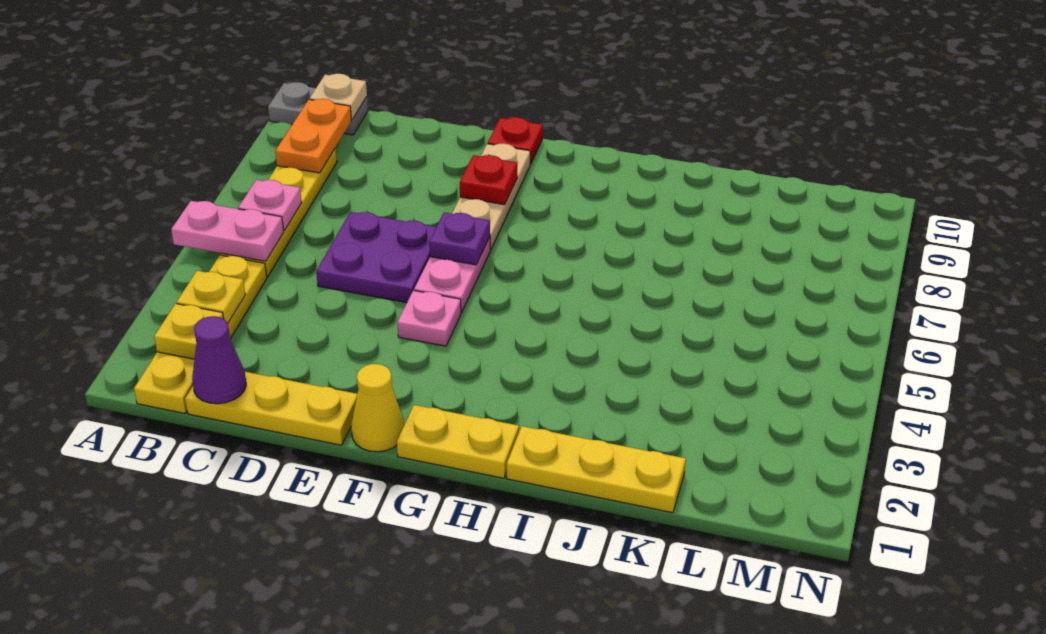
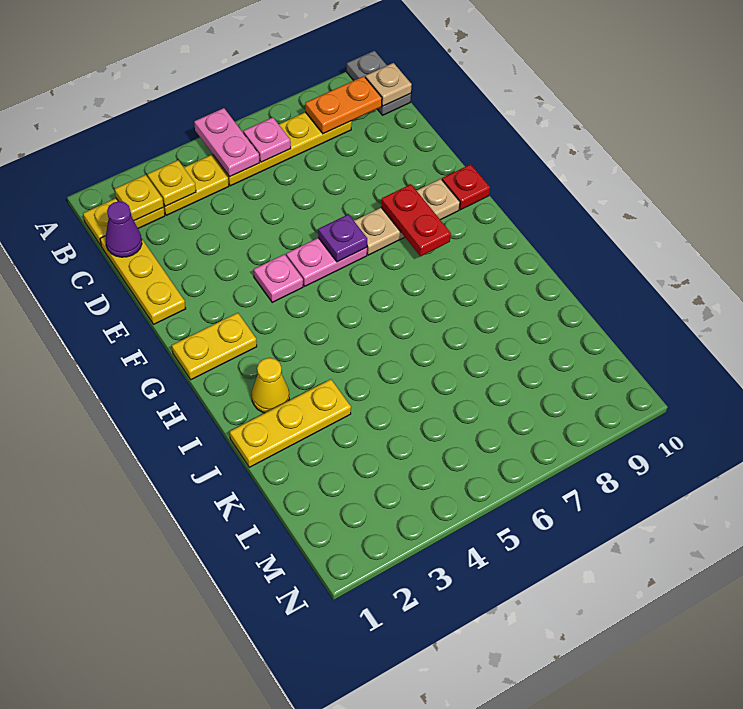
purple 2x2 plate [316,212,436,303] -> none
yellow 1x1 cone [351,364,404,452] -> yellow 1x1 cone moved to [252,358,289,413]
red 1x1 plate [460,155,517,205] -> red 1x2 plate [381,184,451,256]
yellow 1x2 plate [397,405,519,478] -> yellow 1x2 plate turned to [172,313,257,380]
yellow 1x3 plate [507,426,686,513] -> yellow 1x3 plate turned to [230,379,351,467]

